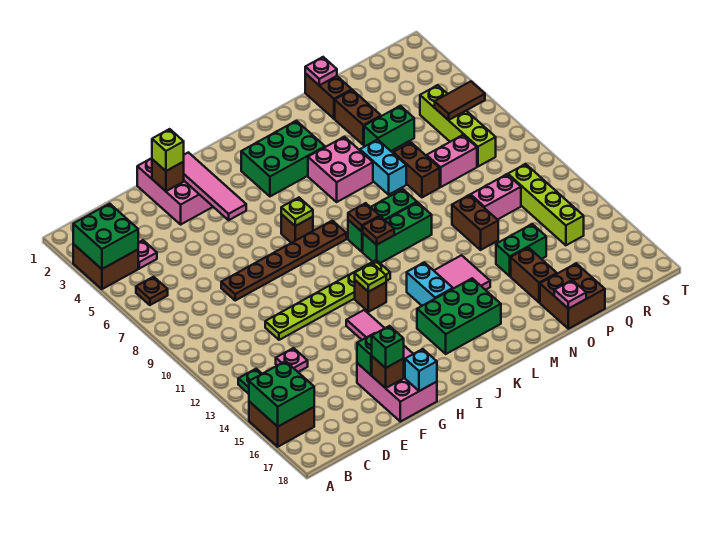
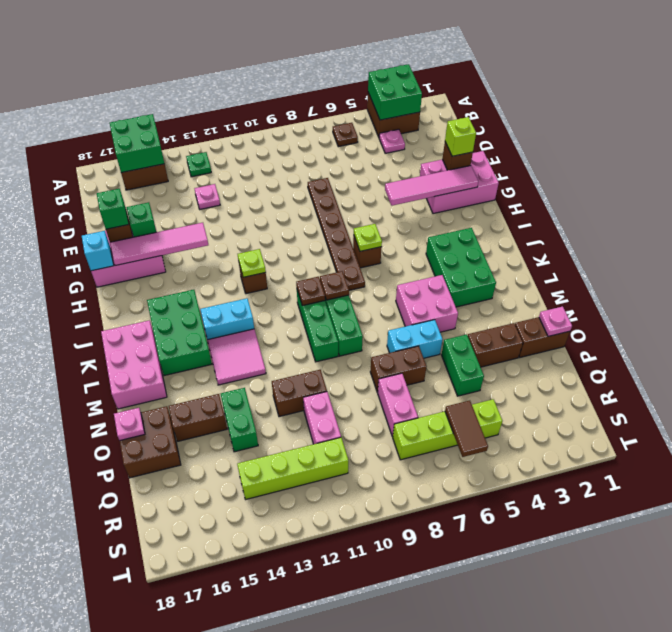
lime 1x6 plate [265,260,390,340] -> none
none -> pink 2x3 brick [101,320,167,409]

